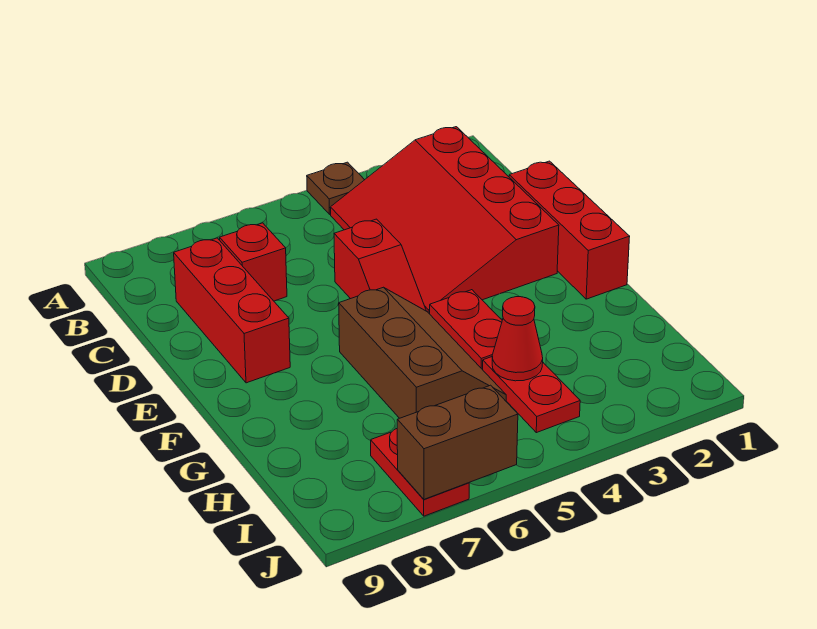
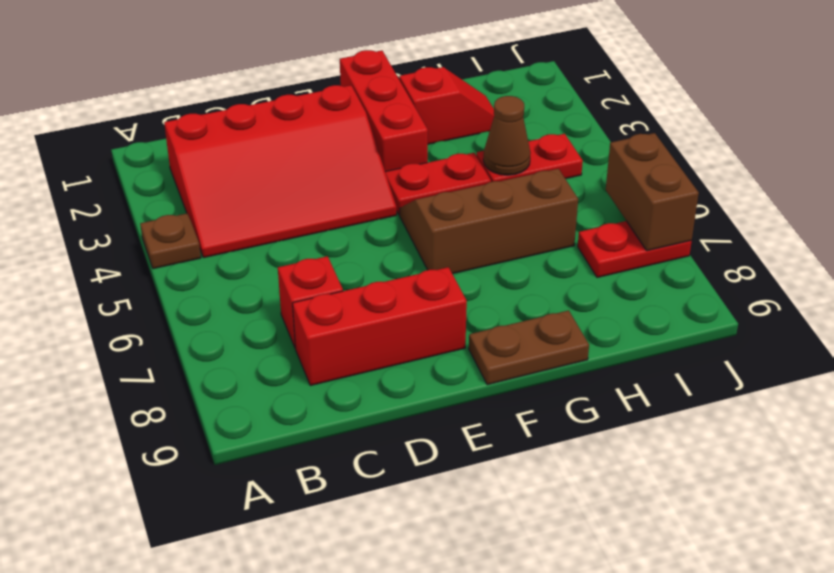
red 1x3 brick [509,161,630,299] -> red 1x3 brick turned to [340,50,428,171]
red 1x2 slope [334,219,426,311] -> red 1x2 slope moved to [399,67,494,144]
none -> brown 1x2 plate [469,310,589,385]
red 1x1 cone [492,297,543,381] -> brown 1x1 cone [483,96,531,175]

